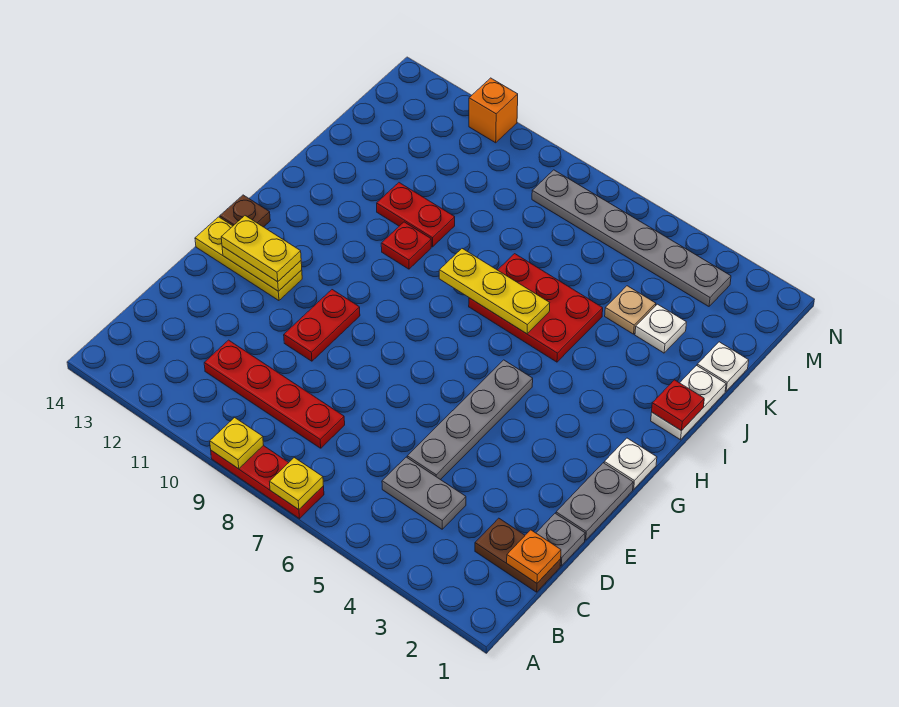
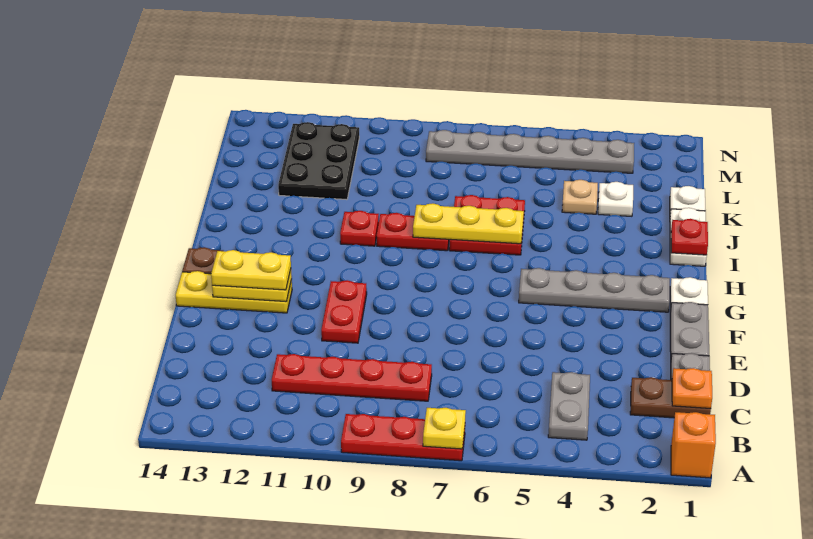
yellow 1x1 plate [210,418,263,469] -> none
grey 1x2 plate [382,457,466,529] -> grey 1x2 plate turned to [548,372,590,440]
grey 1x4 plate [407,360,533,480] -> grey 1x4 plate turned to [519,268,670,312]
red 2x3 plate [469,254,603,362] -> red 2x2 plate [449,195,525,255]
red 1x2 plate [377,183,455,247] -> red 1x2 plate moved to [377,213,449,251]
none -> black 2x3 plate [278,122,359,200]
orange 1x1 brick [469,78,518,143] -> orange 1x1 brick moved to [671,412,716,478]

